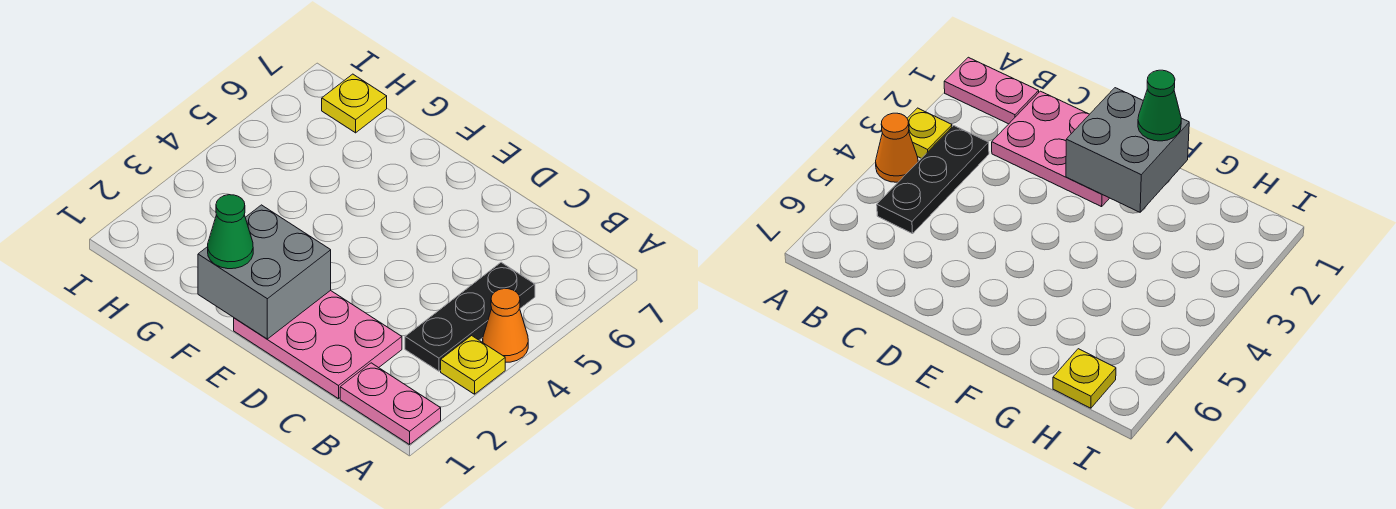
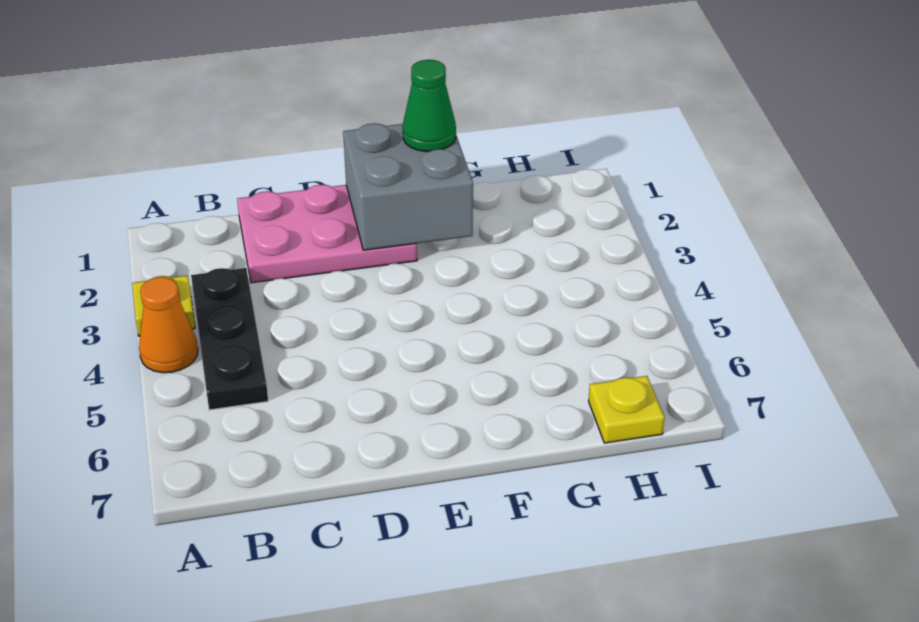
pink 1x2 plate [340,363,441,445] -> none

